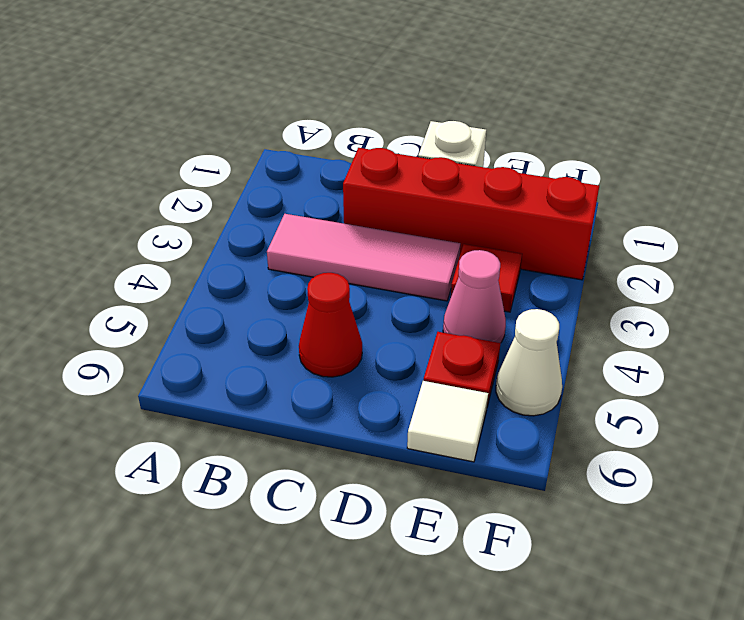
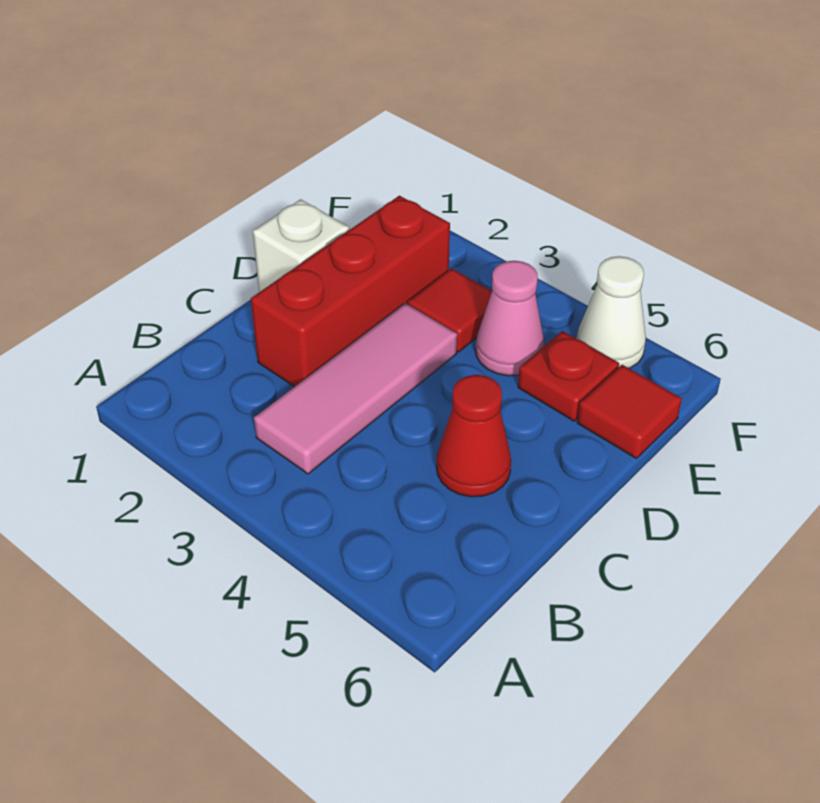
red 1x4 brick [343,148,599,280] -> red 1x3 brick [251,196,450,387]
white 1x1 tile [407,381,488,462] -> red 1x1 tile [577,365,682,459]

